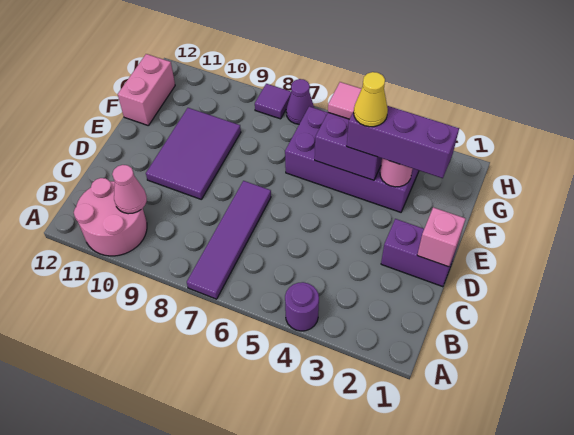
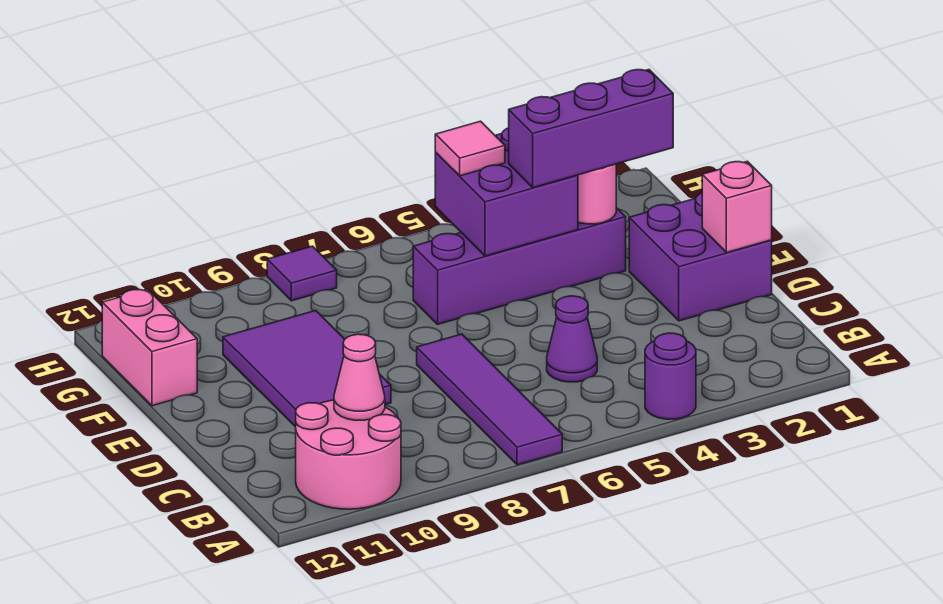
purple 1x2 brick [381,219,457,287] -> purple 2x2 brick [629,193,772,321]
purple 2x4 brick [285,106,419,212] -> purple 1x4 brick [413,208,626,324]
yellow 1x1 cone [354,72,388,127] -> none
purple 1x1 cone [286,79,314,124] -> purple 1x1 cone moved to [547,296,597,382]

